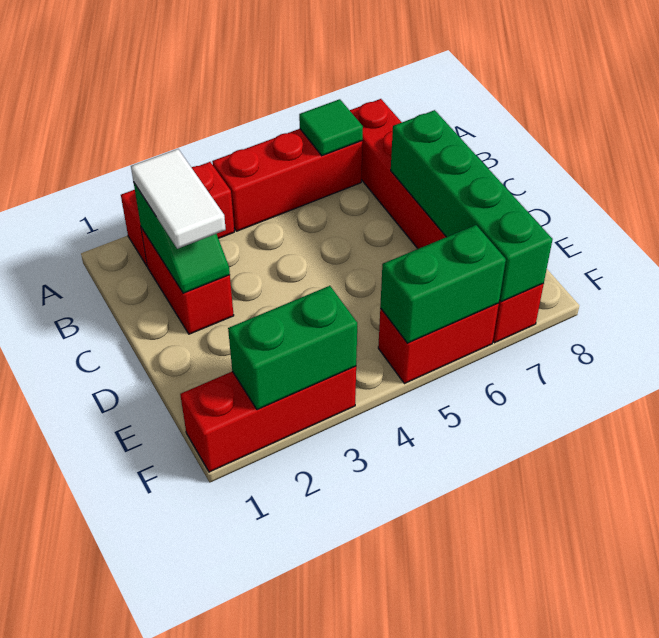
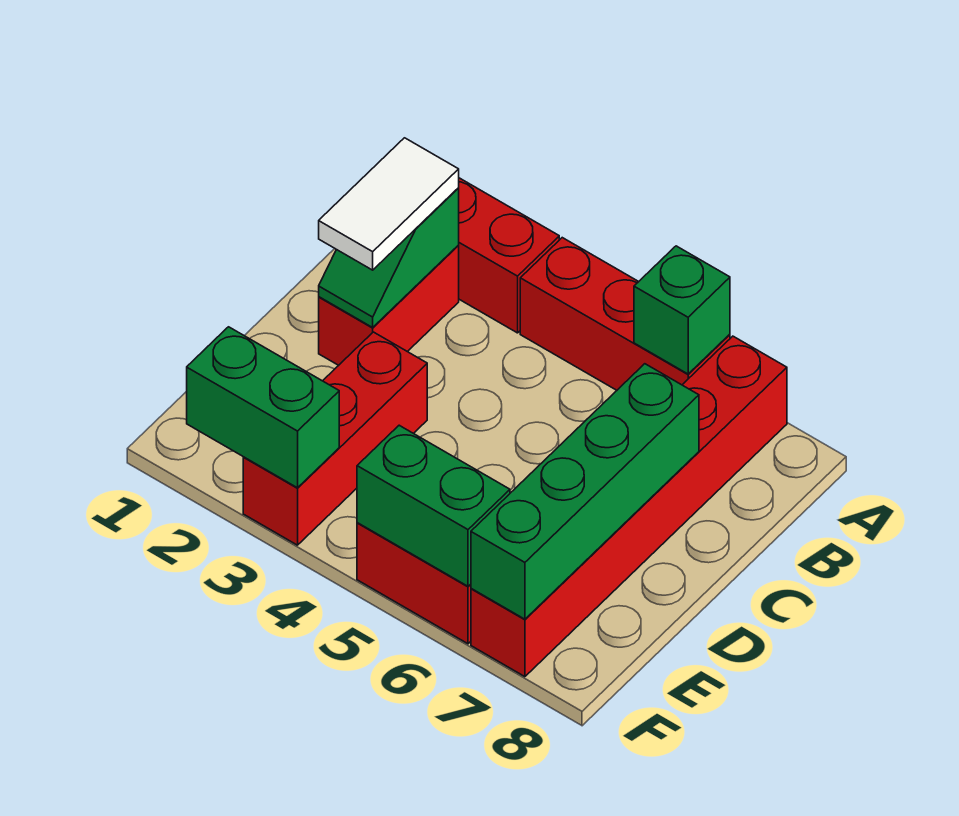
green 1x1 tile [299,99,363,156] -> green 1x1 brick [634,246,730,374]
red 1x3 brick [180,366,356,472] -> red 1x3 brick turned to [243,332,427,545]

